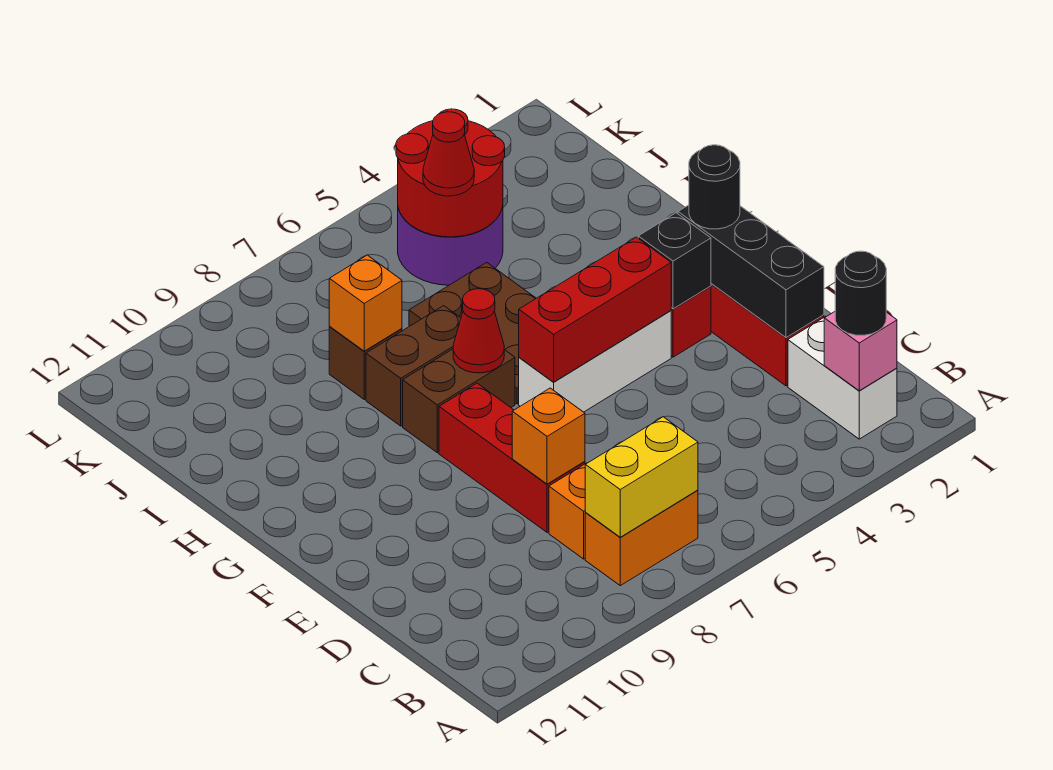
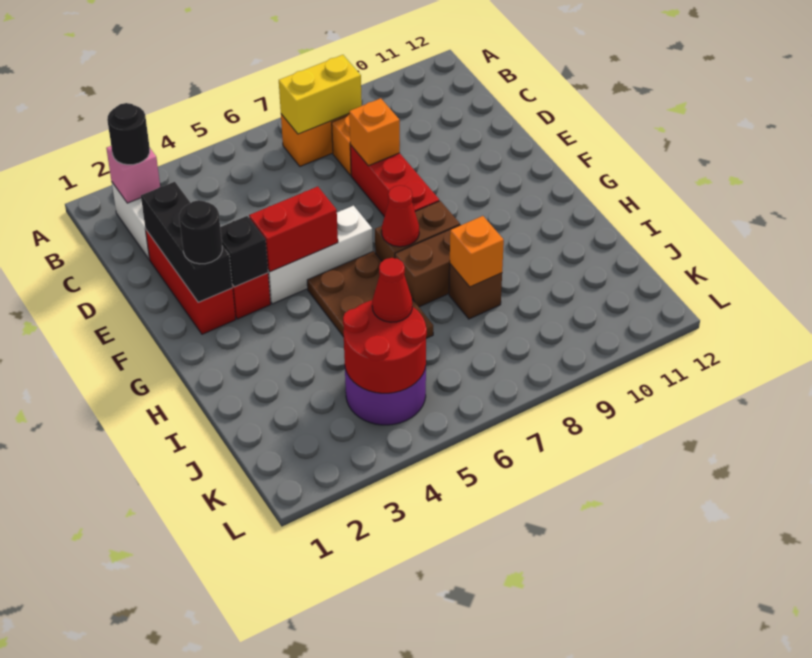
red 1x3 brick [519,237,671,382] -> red 1x2 brick [249,187,338,272]

